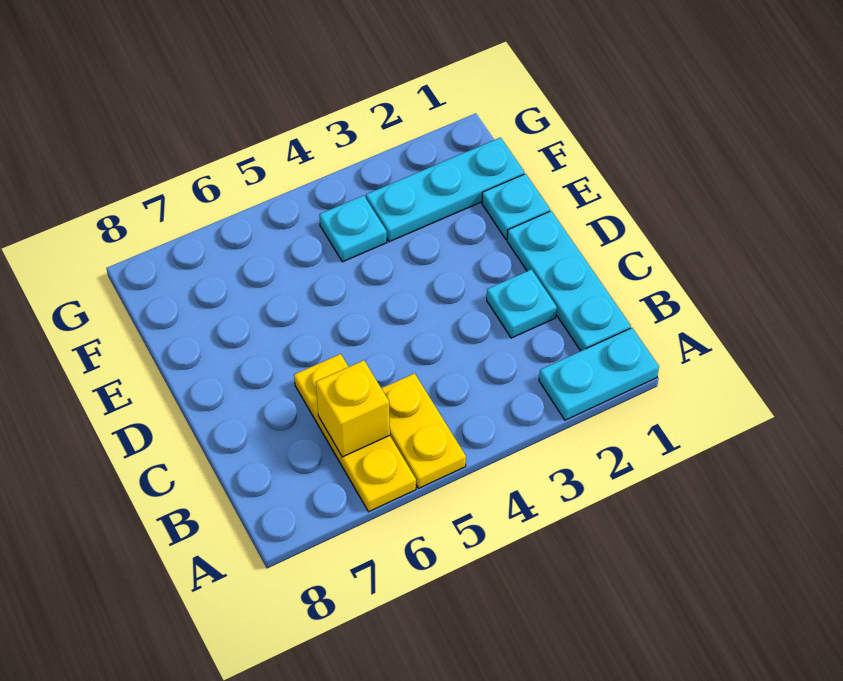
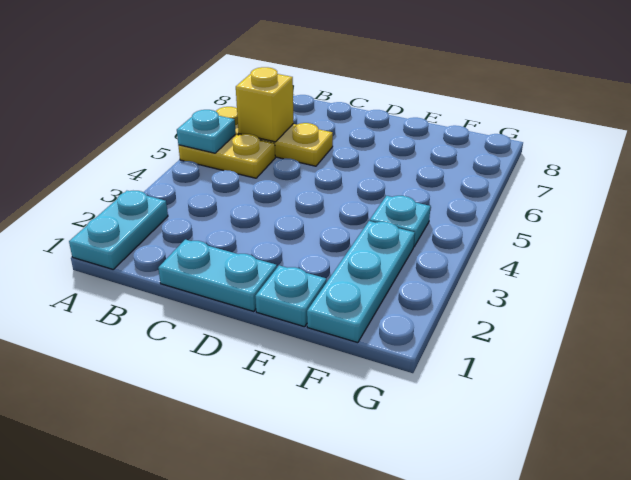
cyan 1x3 plate [507,211,631,351] -> cyan 1x2 plate [158,239,277,312]
cyan 1x1 plate [487,269,557,338] -> cyan 1x1 plate moved to [177,110,236,153]

